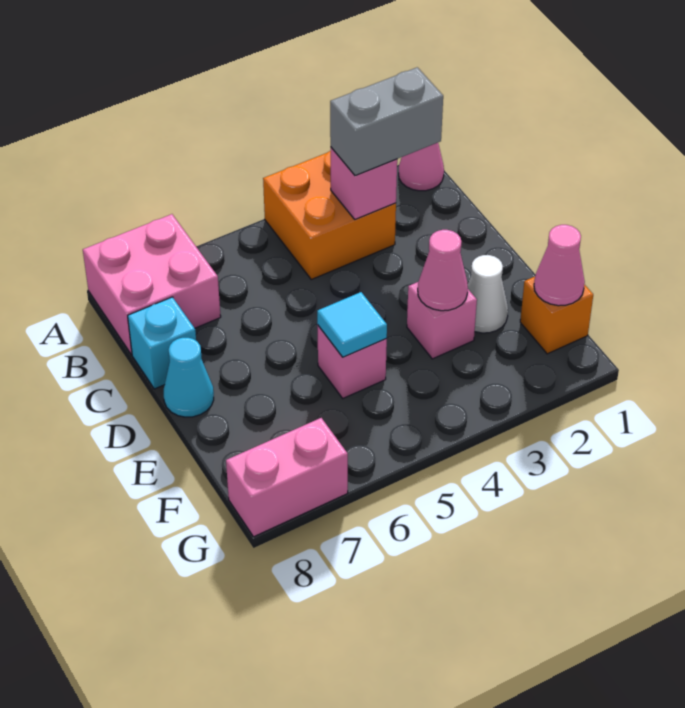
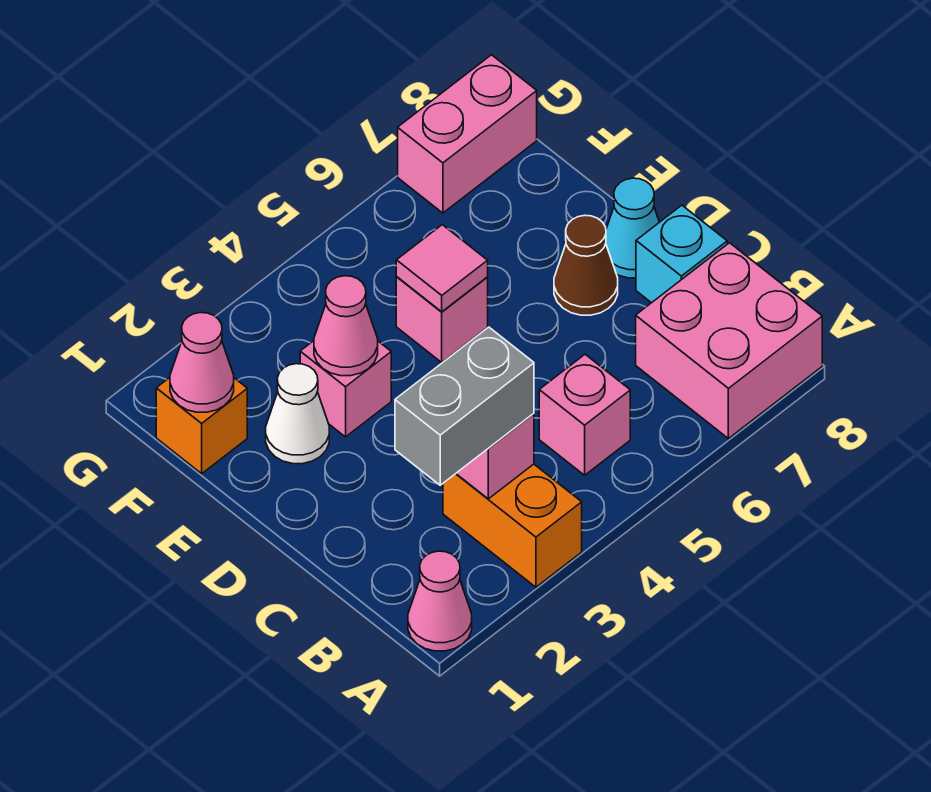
orange 2x2 brick [263,151,396,279] -> orange 1x2 brick [443,464,582,587]
none -> pink 1x1 brick [539,354,630,475]
none -> brown 1x1 cone [554,215,618,315]
cyan 1x1 tile [317,292,387,357] -> pink 1x1 tile [396,225,488,312]

